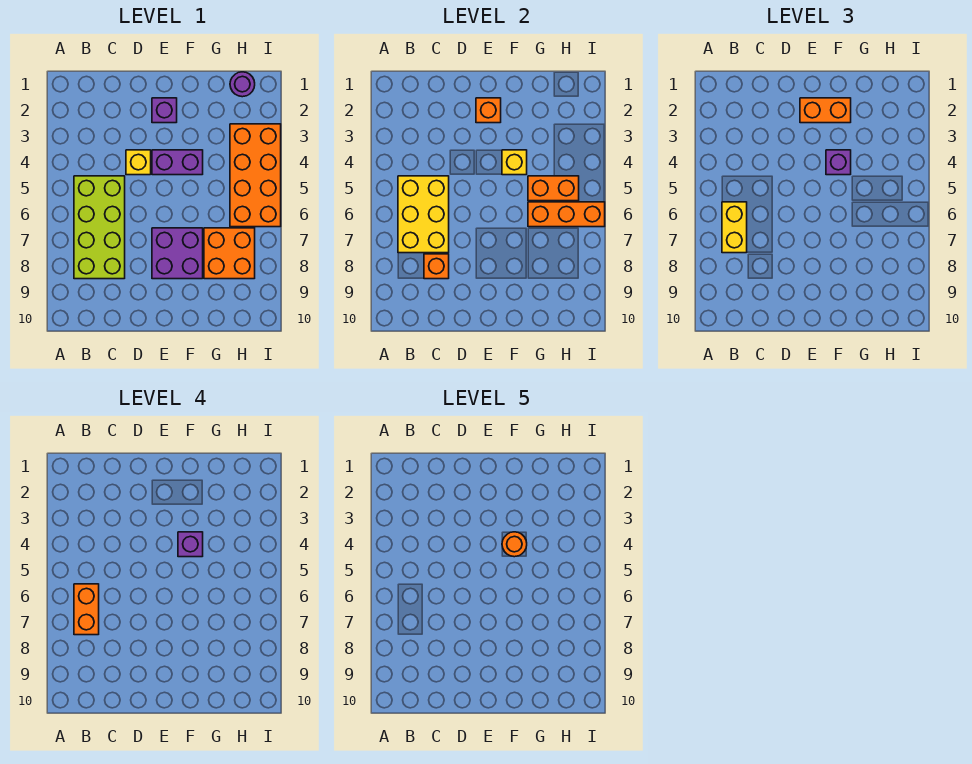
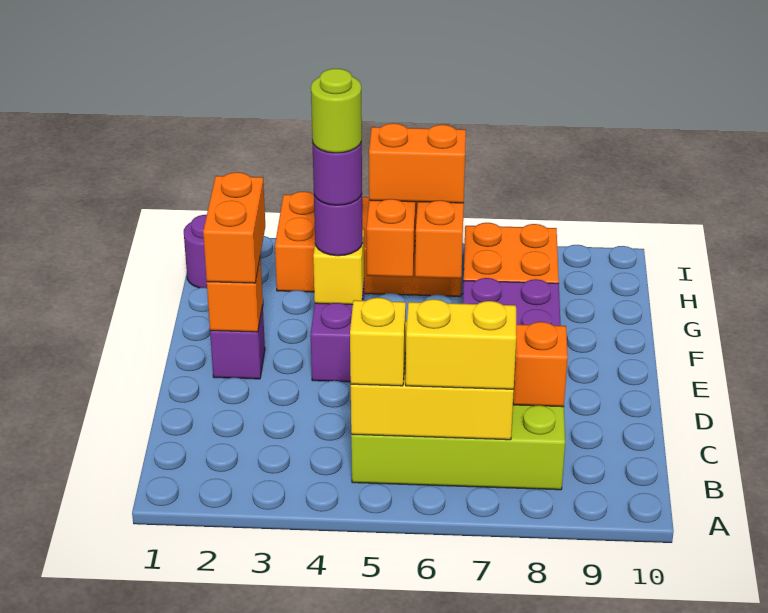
orange 1x2 brick [74,584,99,635] -> orange 1x2 brick moved to [369,123,466,203]
yellow 1x1 brick [126,150,151,175] -> yellow 1x1 brick moved to [350,298,406,386]
purple 1x1 brick [826,150,851,175] -> purple 1x1 round brick [314,194,363,256]
purple 1x1 brick [178,532,203,557] -> purple 1x1 round brick [312,141,362,205]
orange 1x1 round brick [502,532,527,557] -> lime 1x1 round brick [311,69,362,153]

